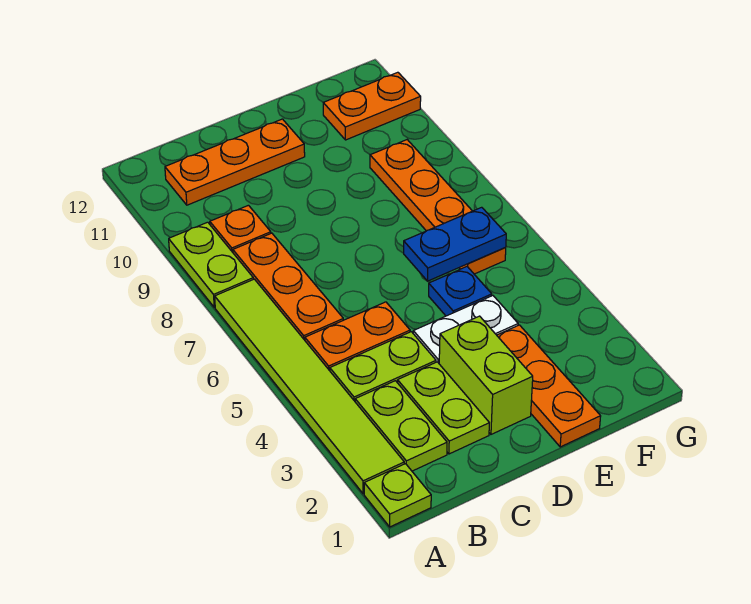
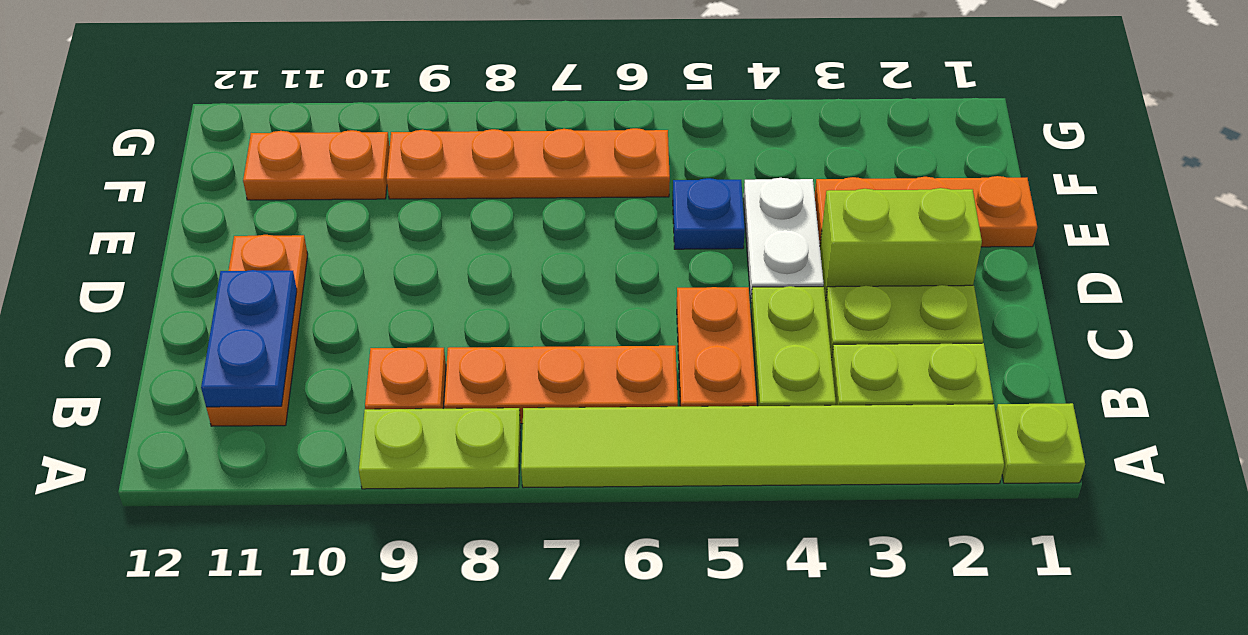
blue 1x2 plate [404,207,506,281] -> blue 1x2 plate moved to [201,270,297,407]
orange 1x2 plate [323,72,421,140] -> orange 1x2 plate turned to [243,130,390,200]

